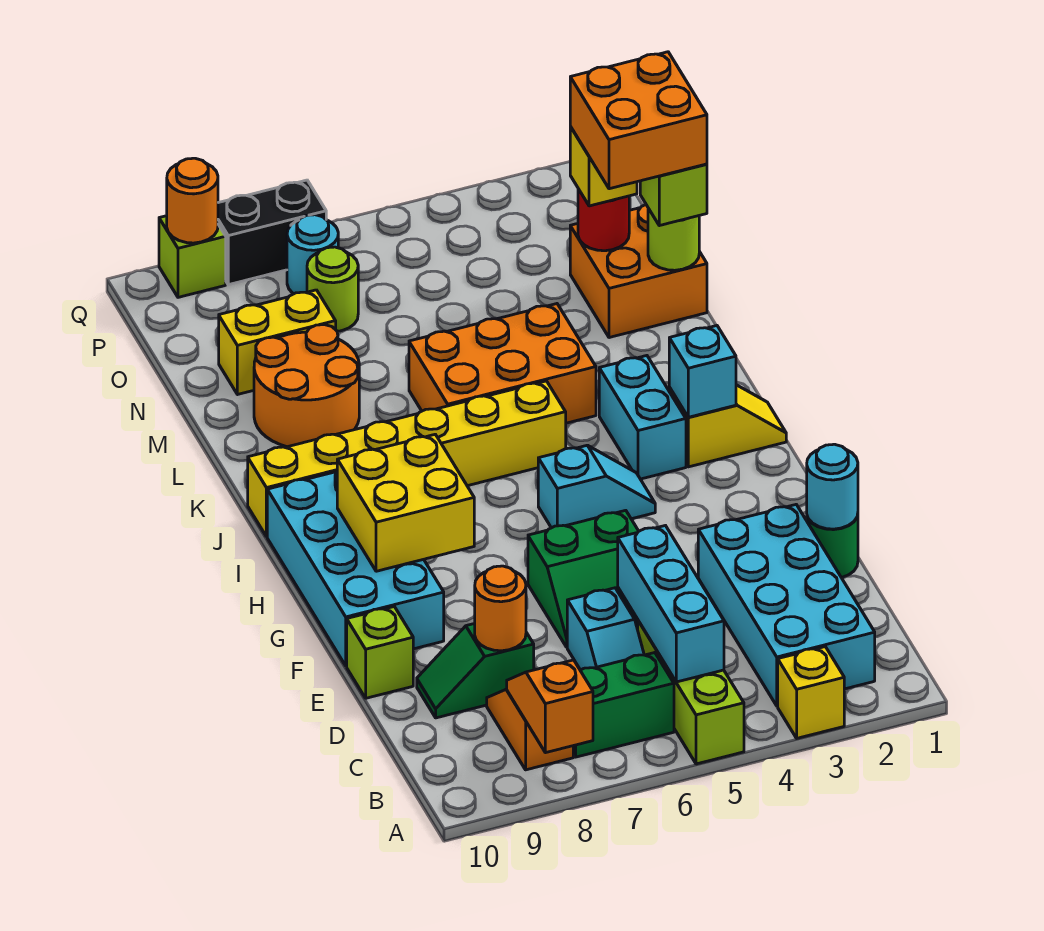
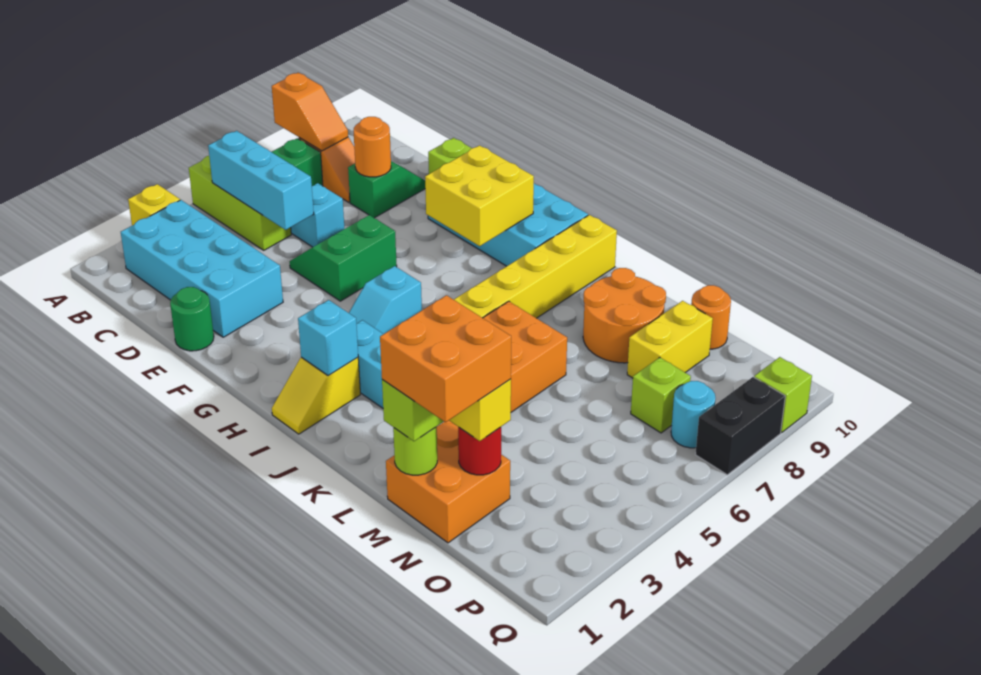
cyan 1x1 round brick [807,444,858,529] -> none
lime 1x1 round brick [307,247,358,331] -> lime 1x1 brick [631,357,691,433]
orange 1x1 round brick [167,158,218,243] -> orange 1x1 round brick moved to [691,285,731,349]

